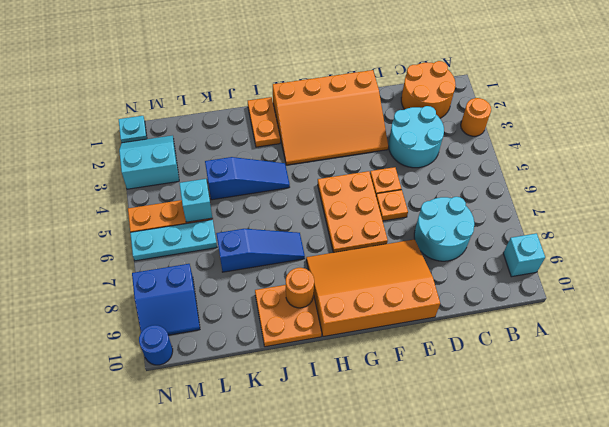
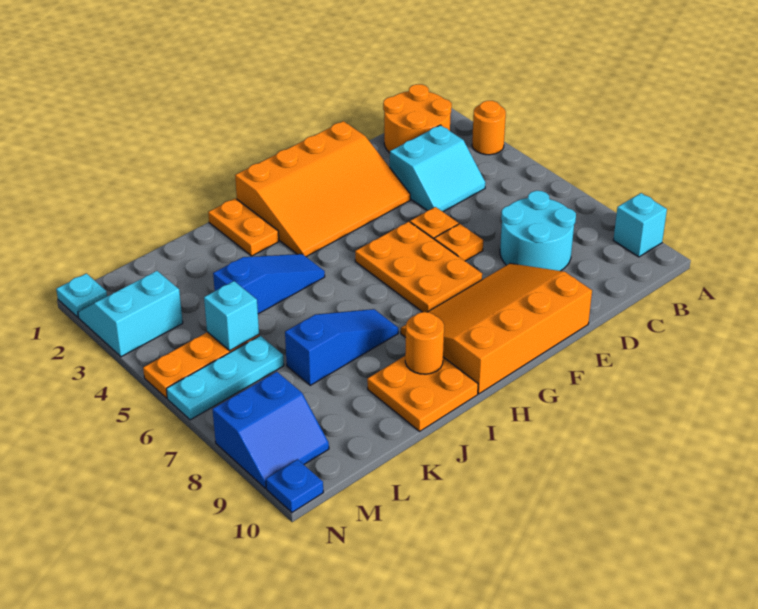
cyan 2x2 round brick [389,106,444,168] -> cyan 2x2 slope [390,125,485,212]
blue 1x1 round brick [139,325,173,365] -> blue 1x1 plate [266,459,323,513]

